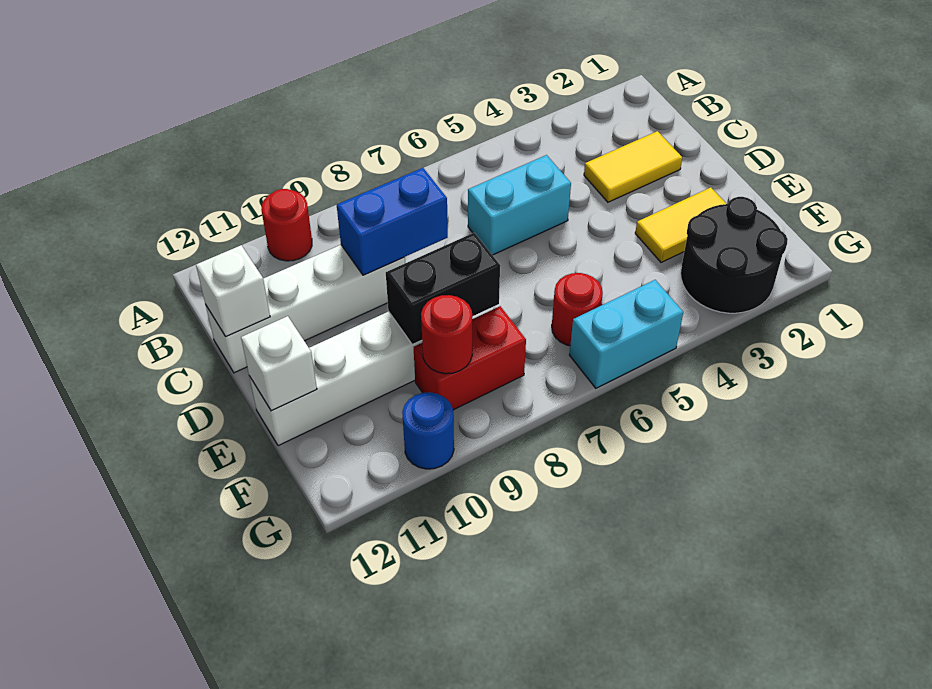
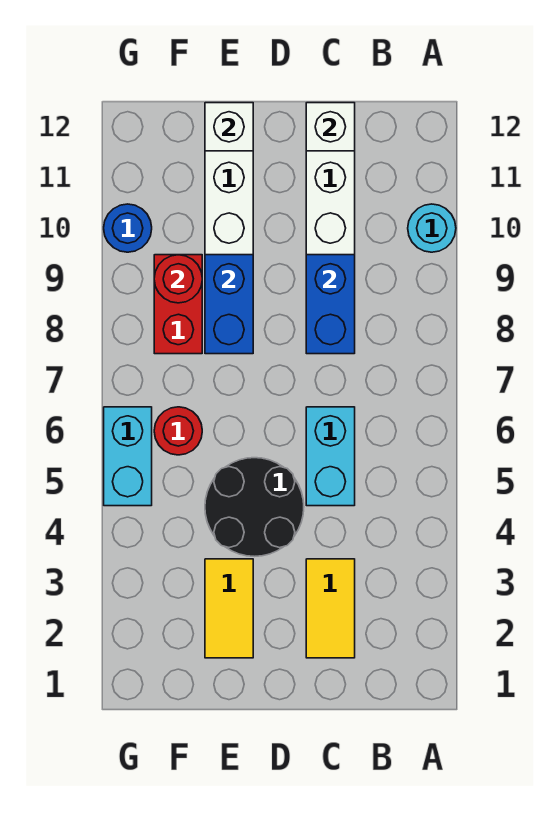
red 1x1 round brick [261,189,312,261] -> cyan 1x1 round brick [408,204,456,252]
black 1x2 brick [386,233,500,345] -> blue 1x2 brick [205,255,253,354]
black 2x2 round brick [681,197,788,313] -> black 2x2 round brick moved to [205,458,304,556]

